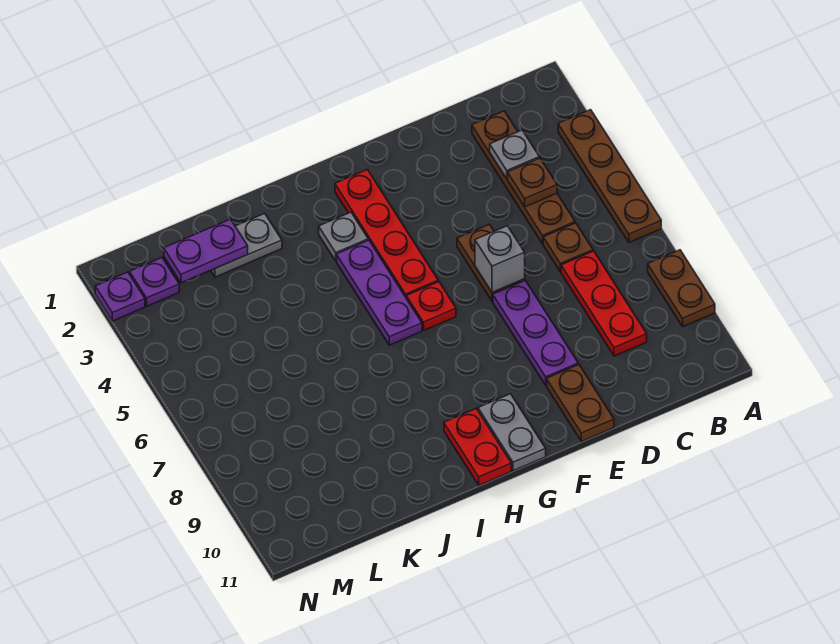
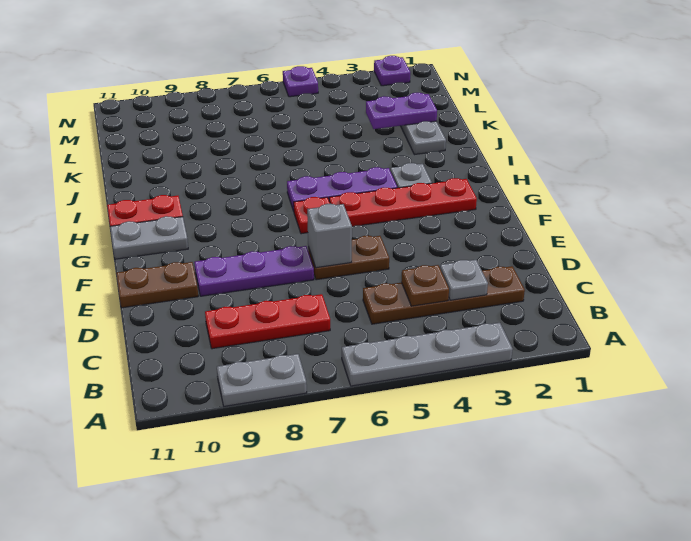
brown 1x4 plate [558,110,661,243] -> grey 1x4 plate [342,323,513,386]
brown 1x2 plate [648,250,715,327] -> grey 1x2 plate [217,354,307,406]
brown 1x1 plate [543,223,593,272] -> none
purple 1x2 plate [164,219,248,283] -> purple 1x2 plate turned to [366,93,437,129]
purple 1x1 plate [130,258,179,306] -> purple 1x1 plate moved to [283,66,318,97]

